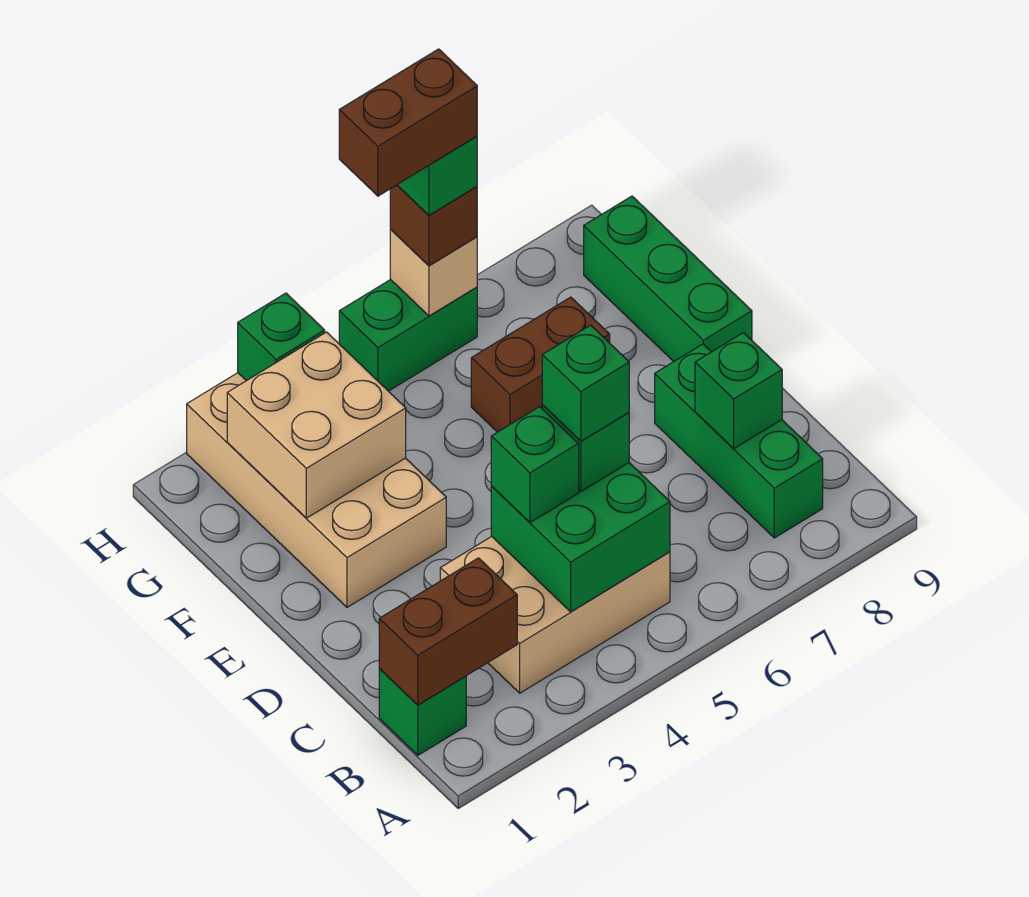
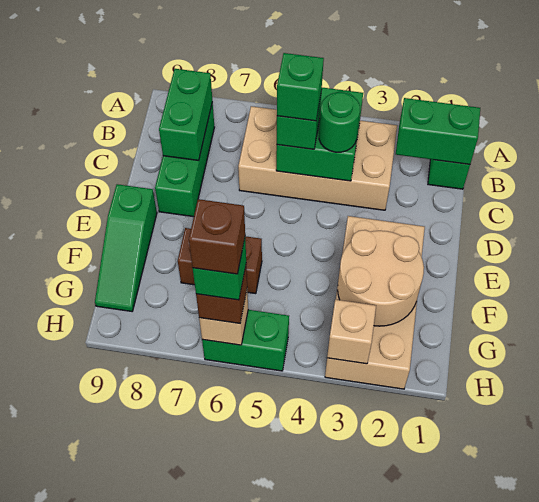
brown 1x2 brick [379,558,517,705] -> green 1x2 brick [396,98,480,164]
tan 2x3 brick [440,536,670,693] -> tan 2x4 brick [238,106,397,210]
green 1x1 brick [491,407,579,523] -> green 1x1 round brick [319,92,360,152]
green 1x1 brick [695,333,782,449] -> green 1x2 brick [159,69,212,160]
green 1x3 brick [584,196,752,362] -> green 1x3 slope [95,184,157,311]
tan 2x2 brick [227,332,406,518] -> tan 2x2 round brick [338,230,424,326]
green 1x1 brick [238,293,325,381] -> tan 1x1 brick [327,300,376,364]
brown 1x2 brick [339,49,477,196] -> brown 1x1 brick [189,199,245,274]

